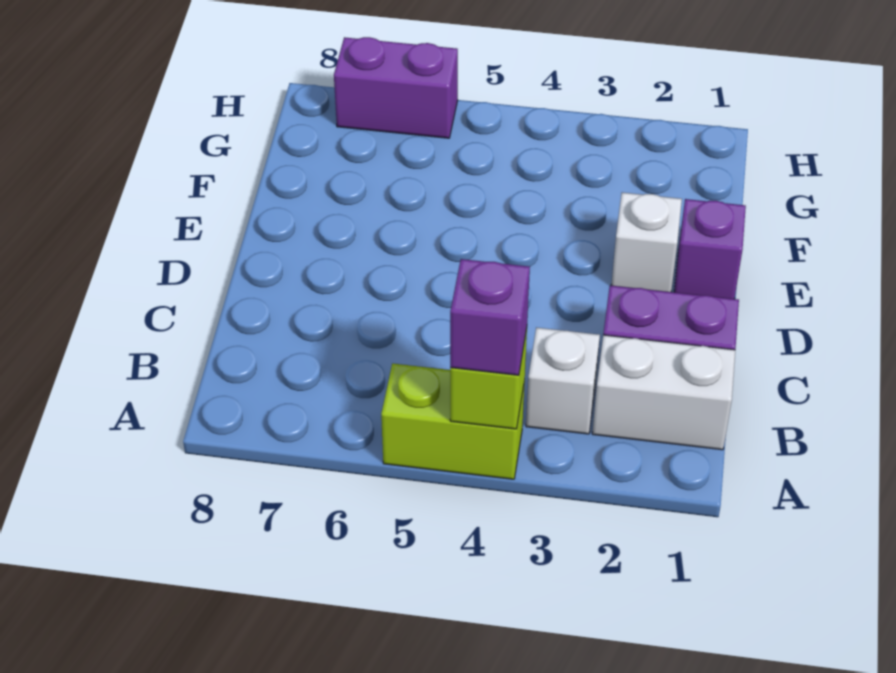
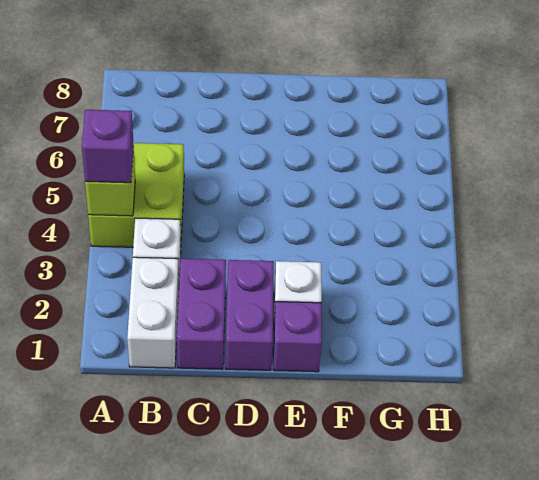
lime 1x2 brick [381,363,525,479] -> lime 2x2 brick [88,143,184,247]
purple 1x2 brick [334,37,458,138] -> purple 1x2 brick moved to [225,260,274,370]

